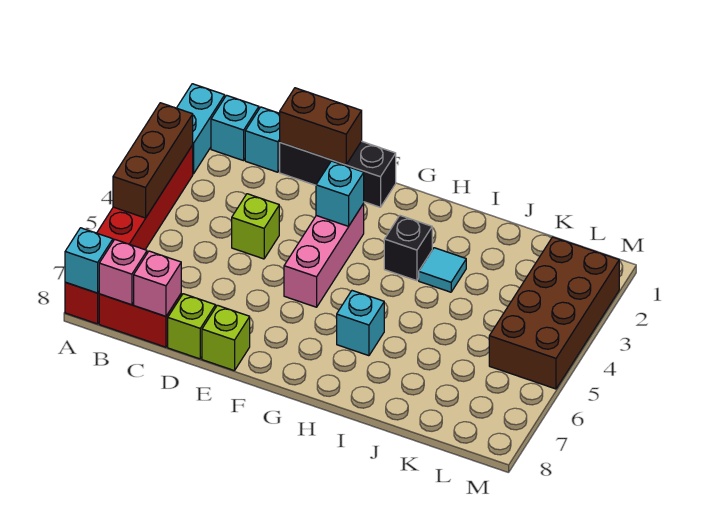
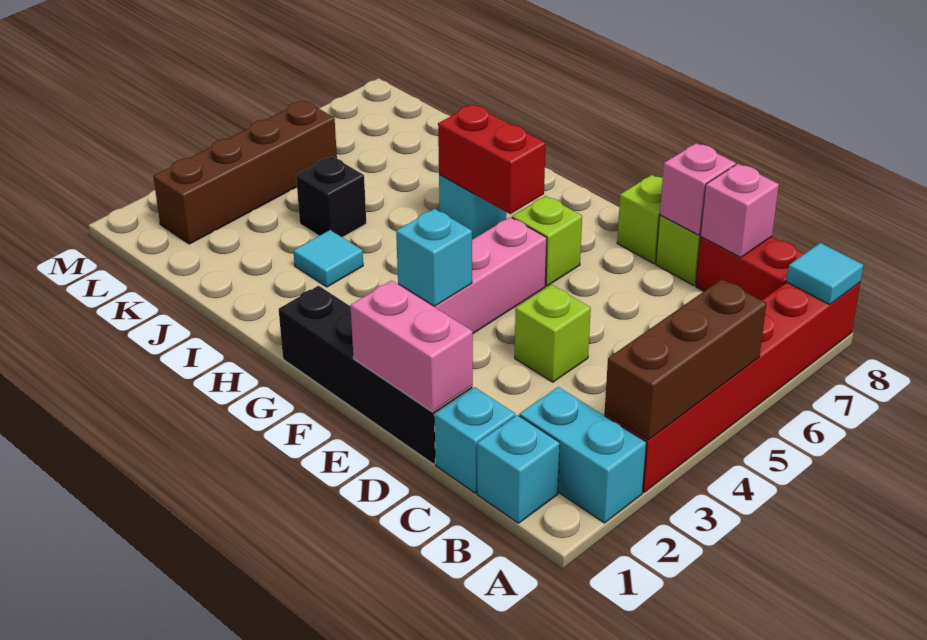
cyan 1x2 brick [177,84,225,174] -> cyan 1x2 brick turned to [519,387,646,523]
cyan 1x1 brick [65,228,113,293] -> cyan 1x1 tile [787,243,863,305]
pink 1x1 brick [99,240,147,305] -> pink 1x1 brick moved to [660,143,736,235]
black 1x3 brick [280,141,396,207] -> black 1x4 brick [279,286,473,464]
brown 1x2 brick [280,88,362,165] -> pink 1x2 brick [350,280,473,412]
none -> lime 1x1 brick [512,196,582,286]
none -> red 1x2 brick [438,105,546,214]
black 1x1 brick [384,216,432,281] -> black 1x1 brick moved to [296,157,366,237]
brown 2x4 brick [489,237,619,389] -> brown 1x4 brick [153,101,337,244]

